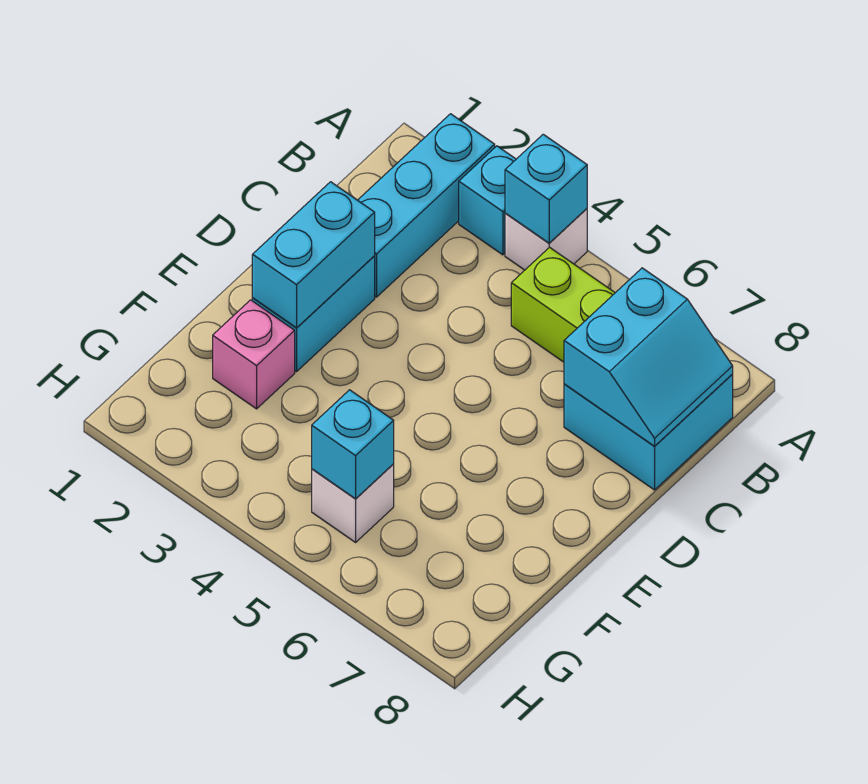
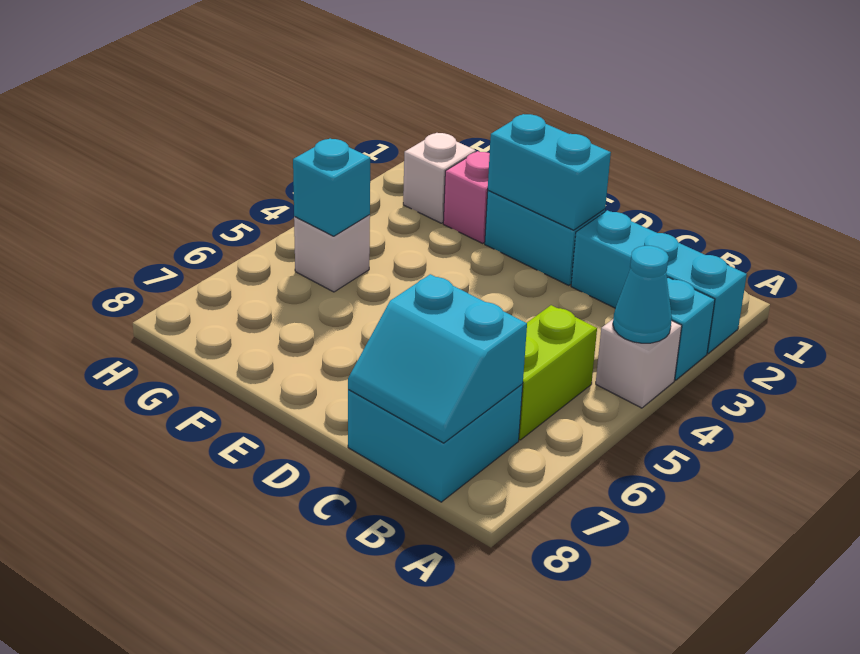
cyan 1x1 brick [505,134,587,243] -> cyan 1x1 cone [613,246,672,343]
none -> white 1x1 brick [403,133,476,223]

